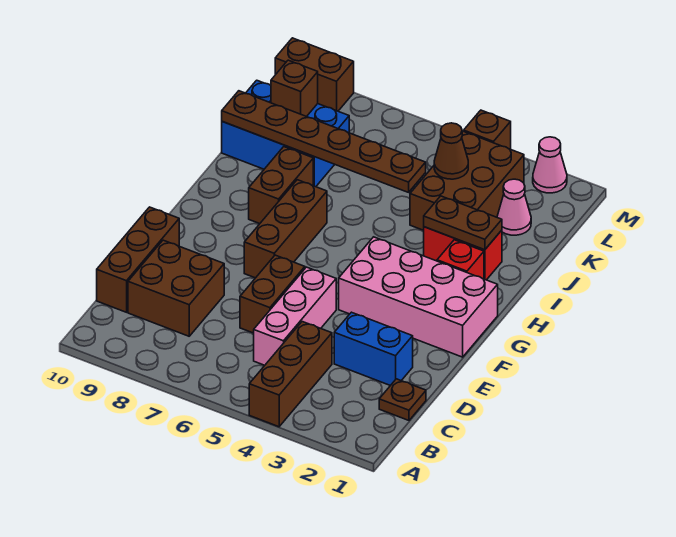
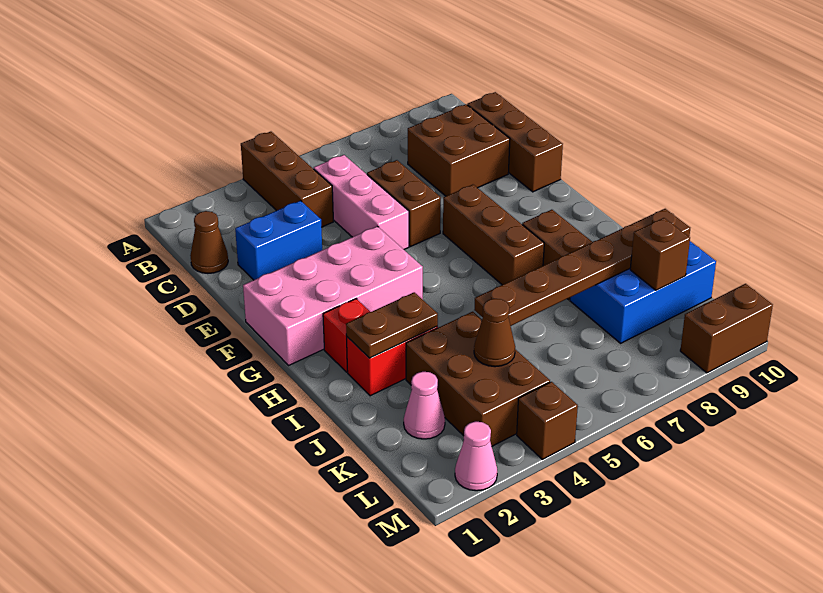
brown 1x1 plate [379,379,426,420] -> brown 1x1 cone [190,211,228,273]

